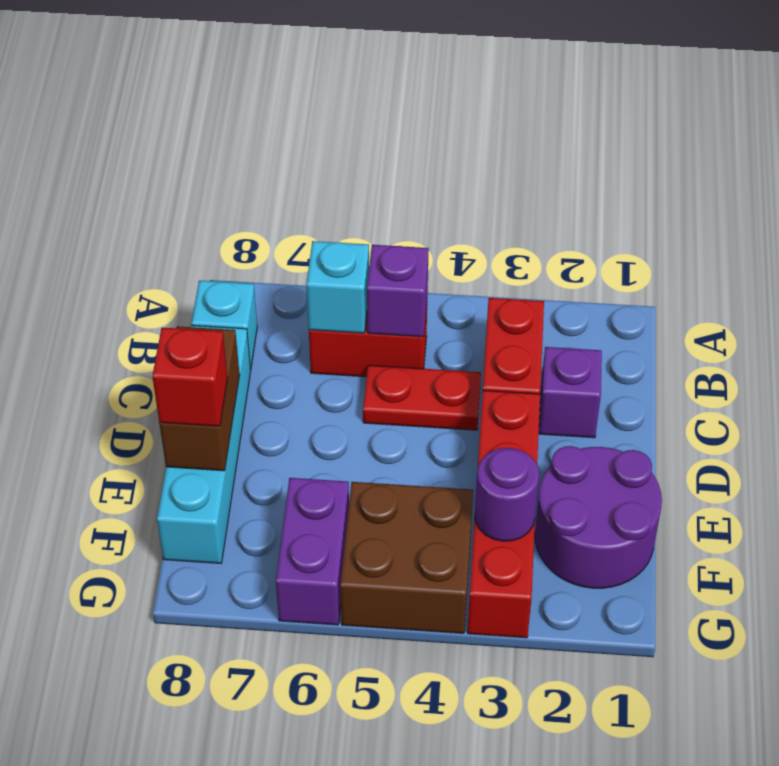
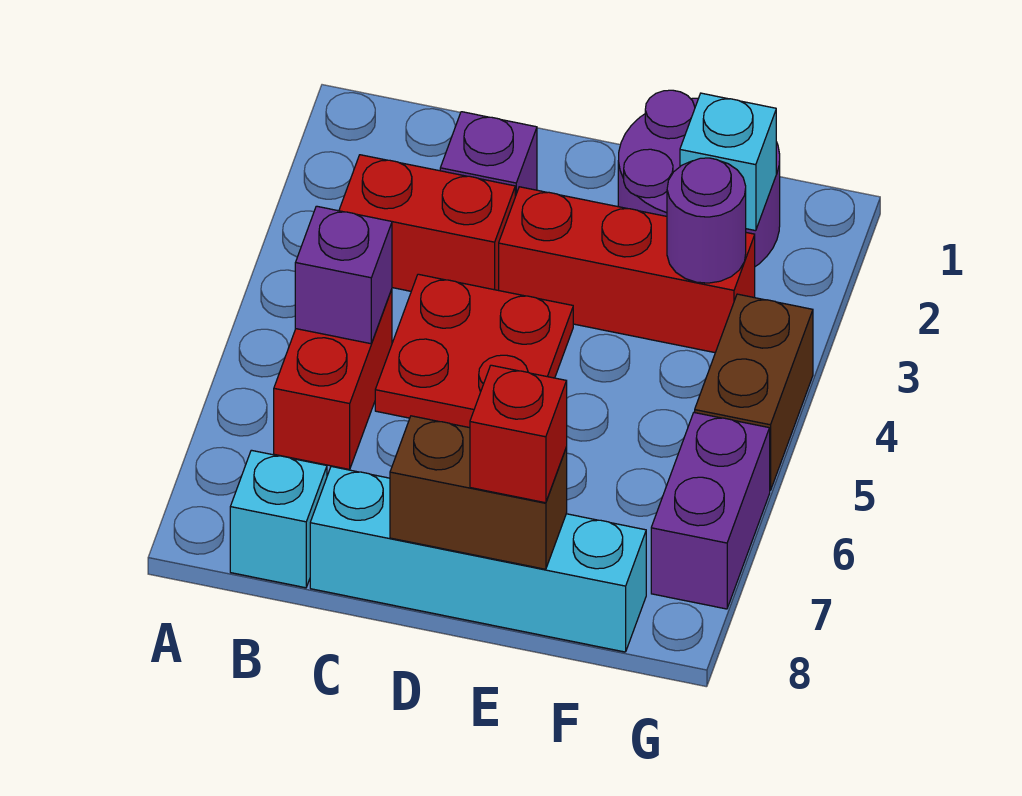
cyan 1x1 brick [306,241,369,333] -> cyan 1x1 brick moved to [680,93,776,231]
red 1x2 plate [363,365,481,430] -> red 2x2 plate [375,274,573,428]
red 1x4 brick [467,390,540,638] -> red 1x3 brick [499,187,755,353]
brown 2x2 brick [340,482,473,633] -> brown 1x2 brick [695,294,813,490]
purple 1x2 brick [276,478,349,625] -> purple 1x2 brick turned to [651,413,770,609]

